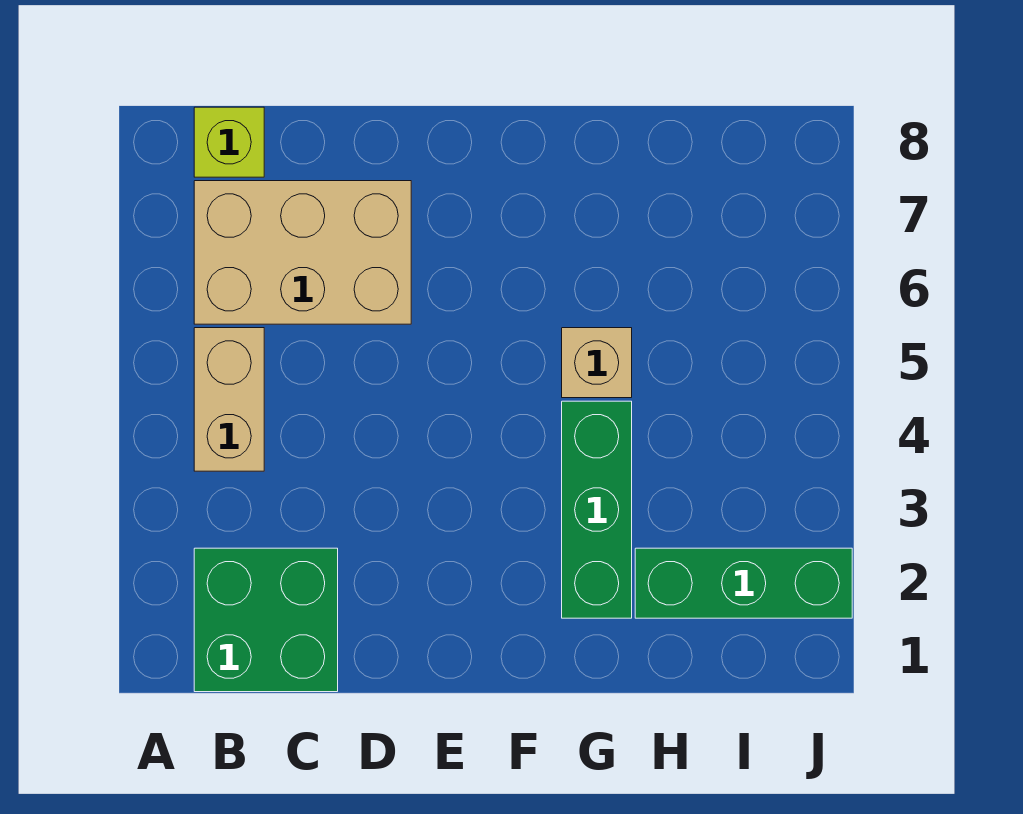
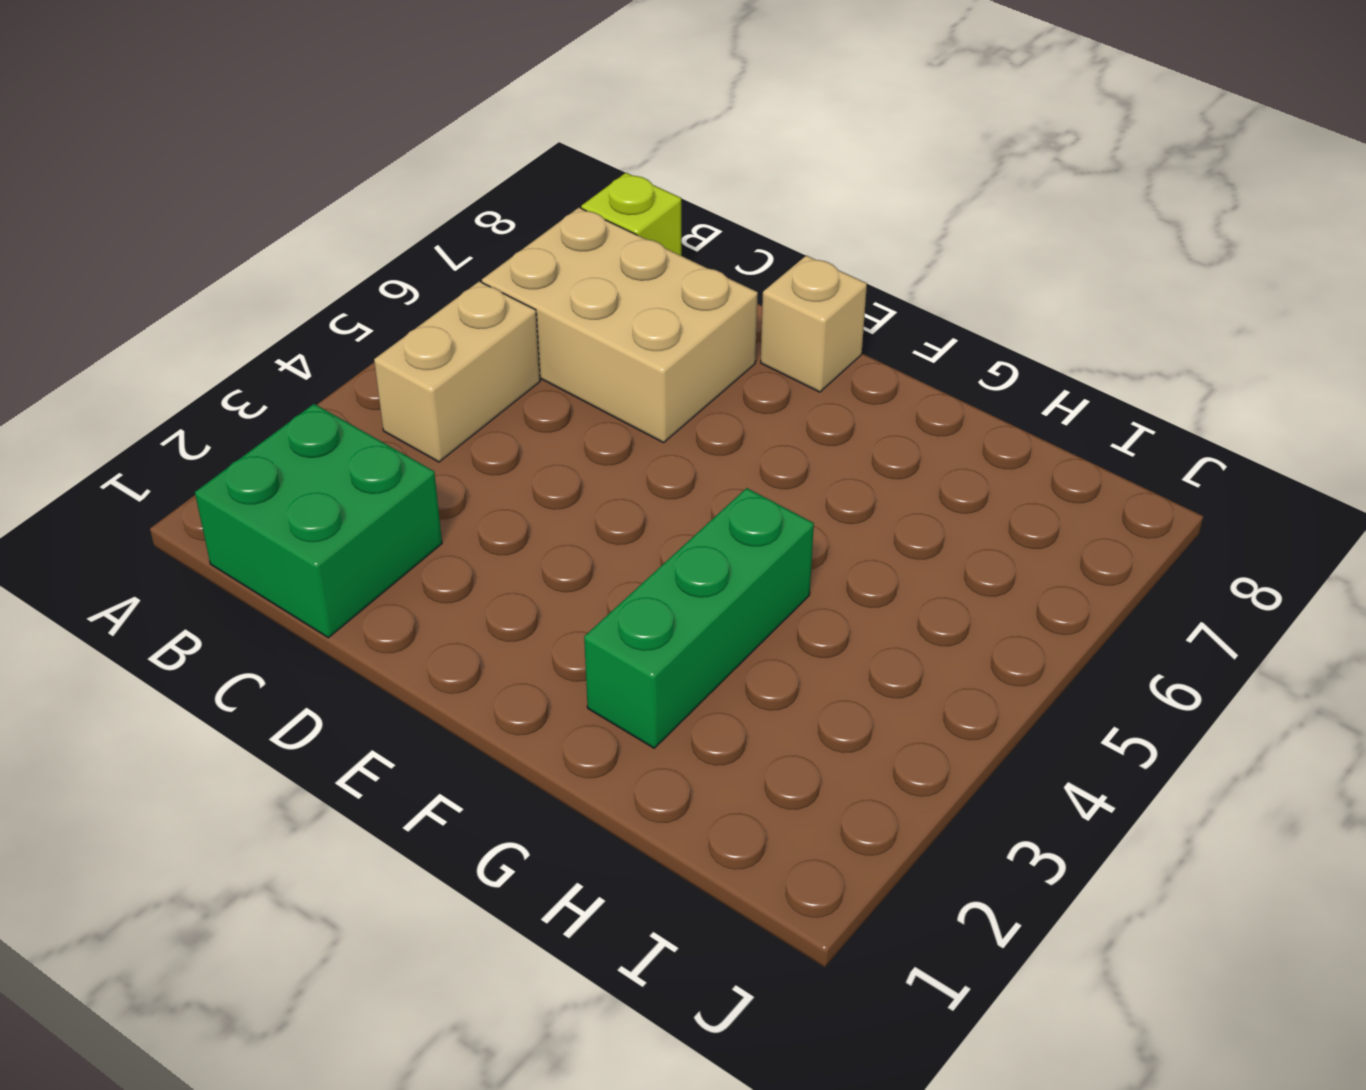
tan 1x1 brick [562,328,632,398] -> tan 1x1 brick moved to [761,256,867,392]
green 1x3 brick [635,548,852,618] -> none

